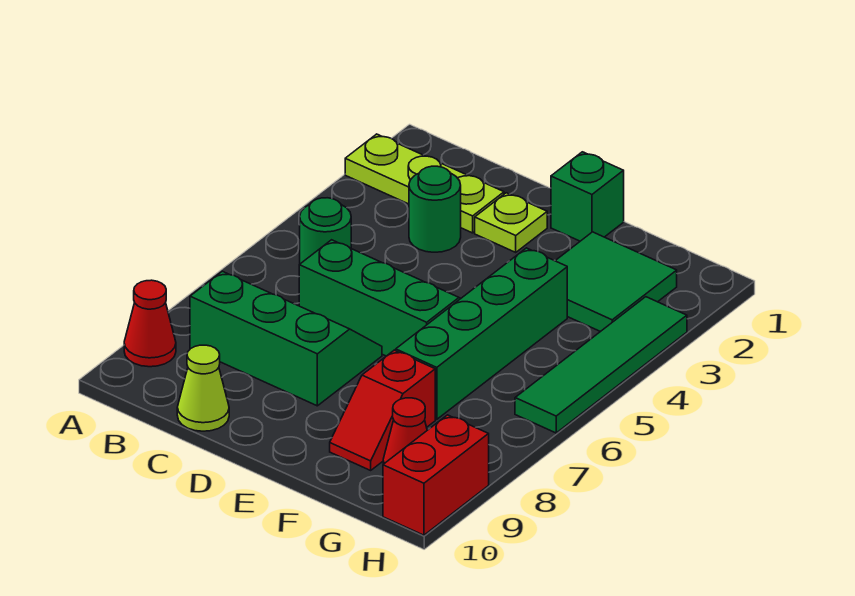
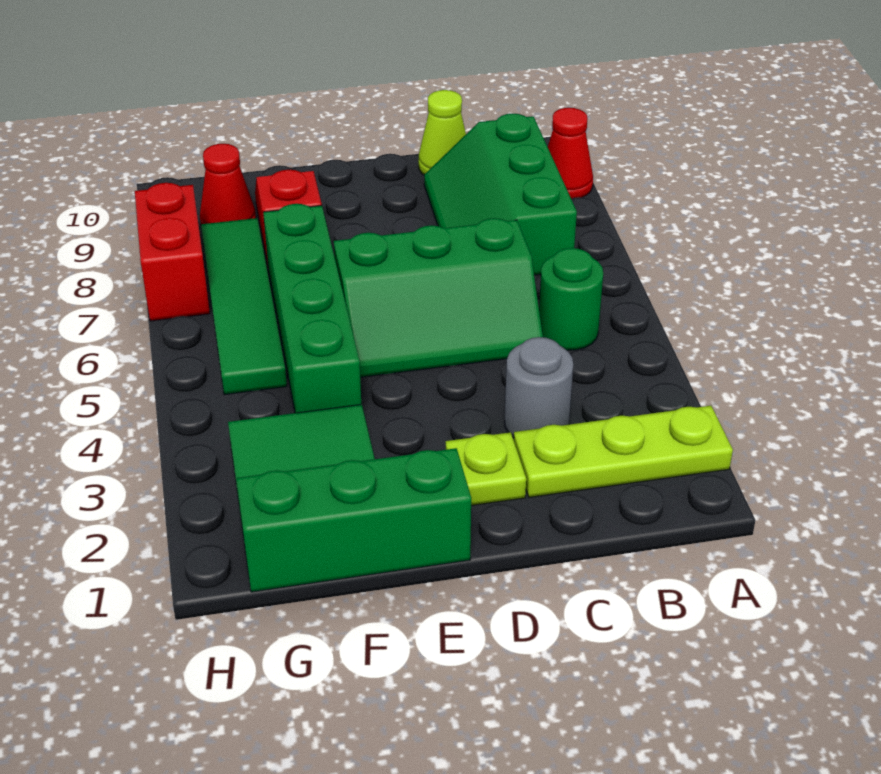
green 2x3 slope [190,271,382,406] -> green 2x3 slope turned to [424,113,577,275]
green 1x1 round brick [409,166,461,252] -> grey 1x1 round brick [505,337,573,438]
green 1x1 brick [551,152,624,241] -> green 1x3 brick [236,448,471,592]
green 1x4 tile [515,297,687,433] -> green 1x4 tile moved to [201,218,287,395]
red 1x2 brick [383,415,489,535] -> red 1x2 brick moved to [135,183,210,321]

